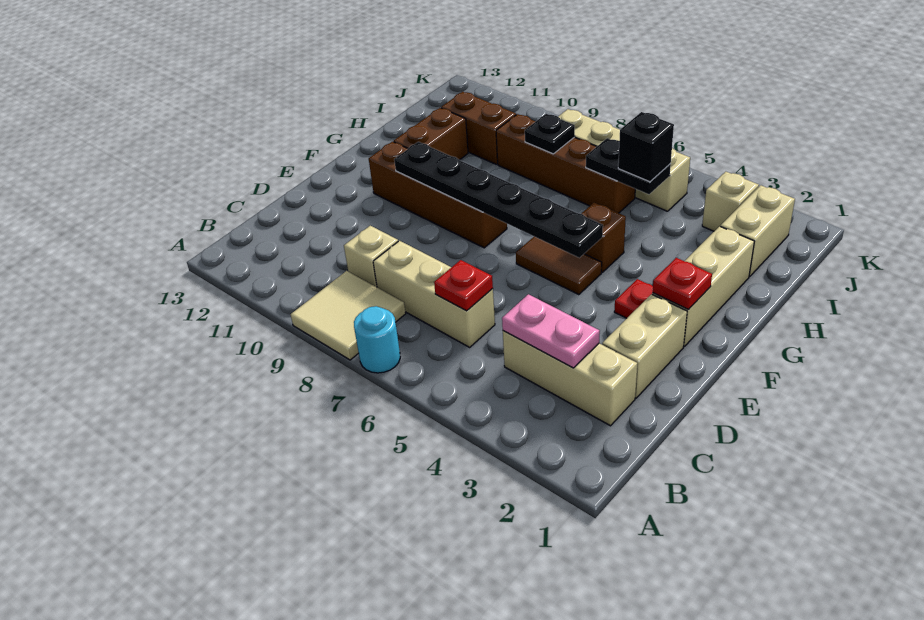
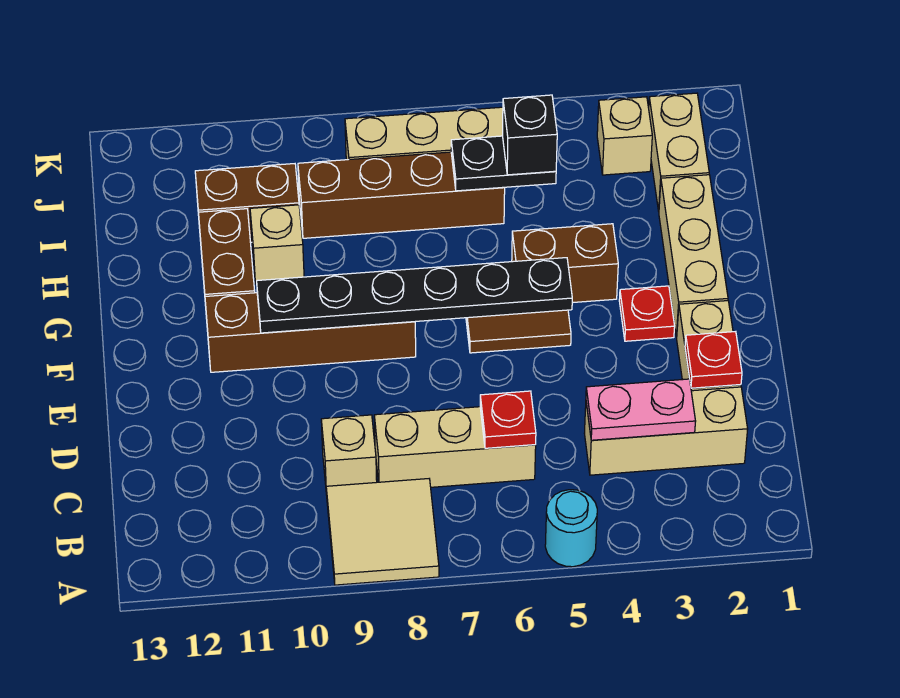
cyan 1x1 round brick [354,306,400,373] -> cyan 1x1 round brick moved to [545,490,597,567]
red 1x1 plate [653,258,712,309] -> red 1x1 plate moved to [685,332,742,388]
brown 1x1 brick [581,203,626,272] -> brown 1x2 brick [512,224,618,303]
none -> tan 1x1 brick [250,205,304,284]
black 1x1 plate [525,114,575,154] -> none

